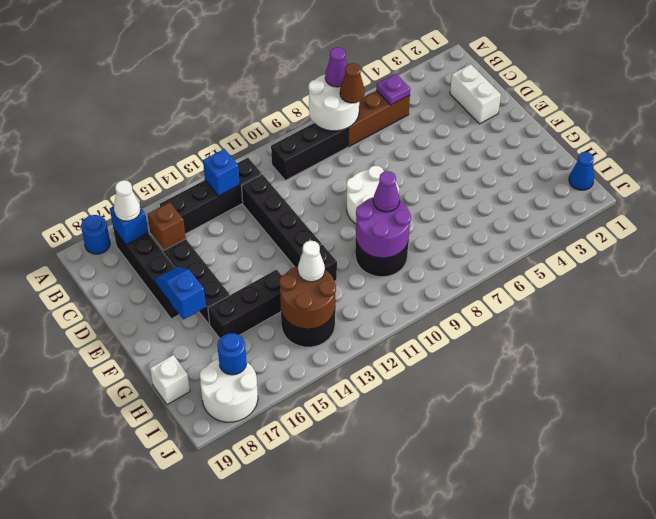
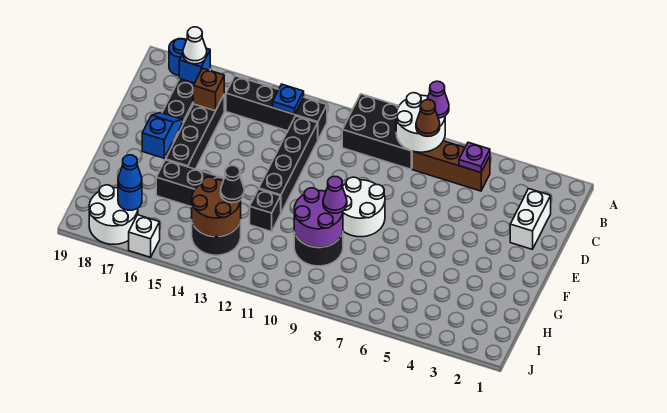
black 1x3 brick [271,123,348,180] -> black 2x3 brick [342,94,412,169]
blue 1x1 brick [203,149,240,196] -> blue 1x1 plate [273,84,304,114]
white 1x1 cone [298,240,325,282] -> black 1x1 cone [221,166,244,203]
white 1x1 brick [150,355,190,405] -> white 1x1 brick moved to [129,215,160,257]
blue 1x1 cone [569,152,594,190] -> blue 1x1 cone moved to [118,155,142,192]

